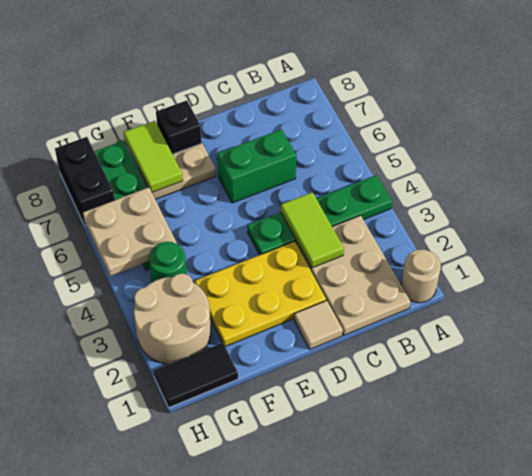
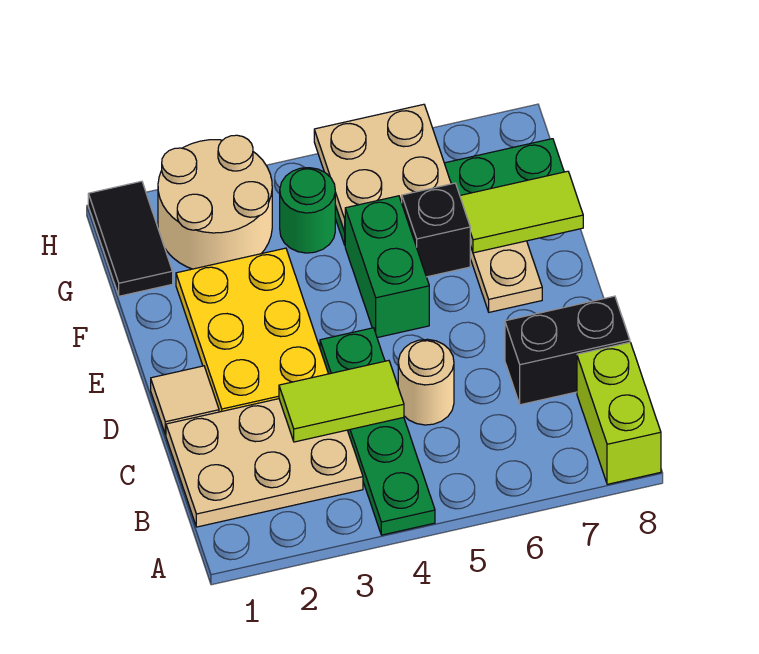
tan 1x1 round brick [401,250,441,303] -> tan 1x1 round brick moved to [398,339,454,425]
none -> lime 1x2 brick [577,342,661,484]
green 1x2 brick [217,129,296,203] -> green 1x2 brick moved to [345,196,429,338]
black 1x1 brick [156,100,202,154] -> black 1x1 brick moved to [402,183,470,277]
black 1x2 brick [55,137,115,226] -> black 1x2 brick moved to [505,296,630,405]

